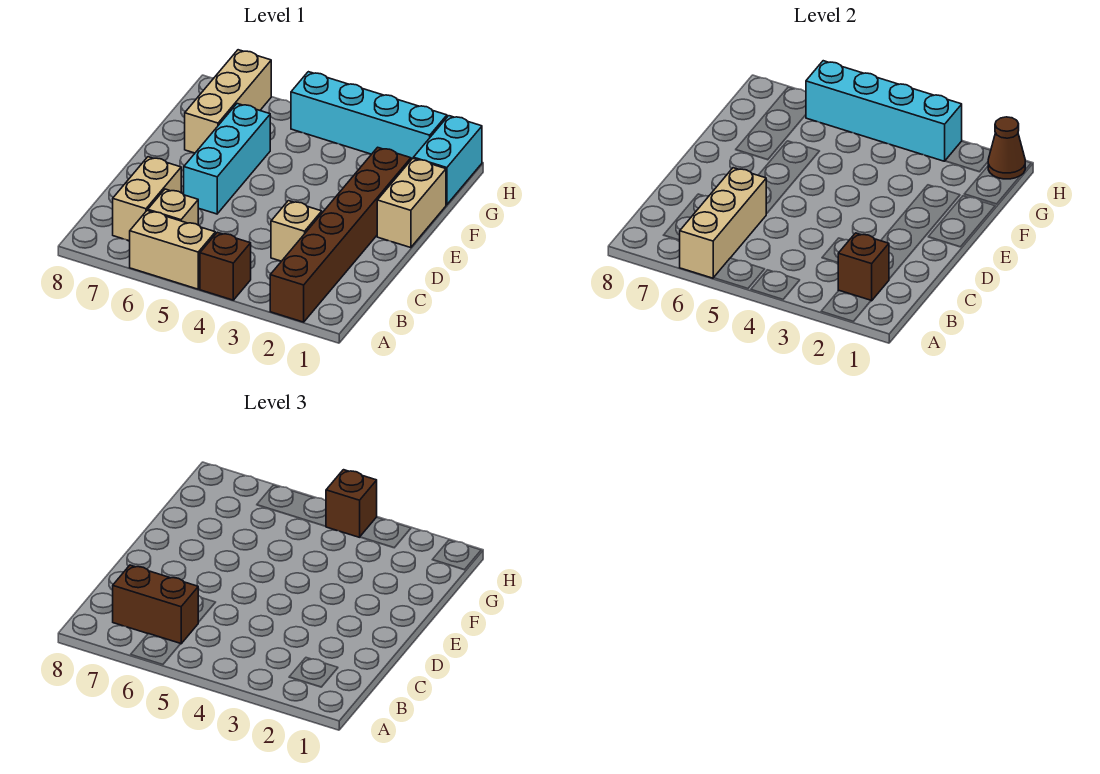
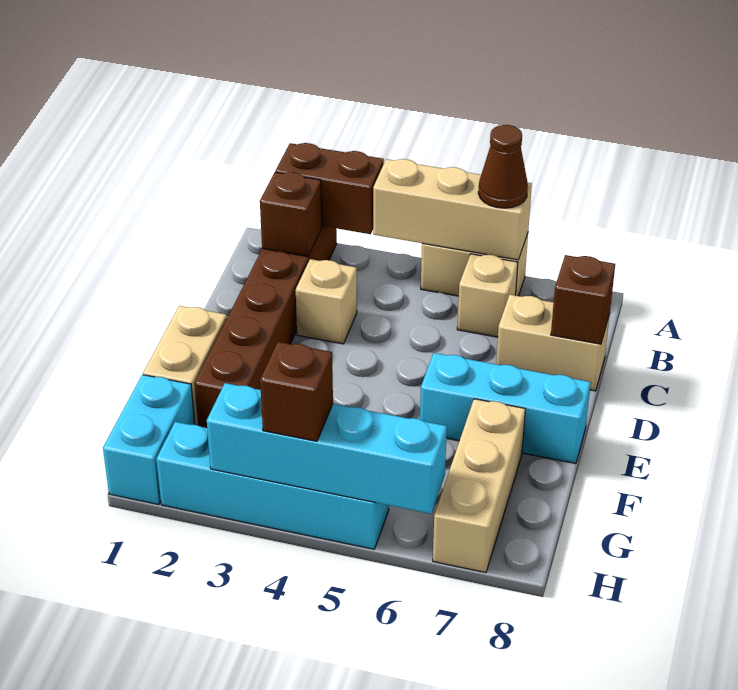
brown 1x1 brick [200,232,251,300] -> brown 1x1 brick moved to [551,255,615,344]
tan 1x3 brick [680,168,767,278] -> tan 1x3 brick turned to [373,159,532,260]
brown 1x2 brick [113,565,198,644] -> brown 1x2 brick moved to [275,143,384,234]
tan 1x2 brick [113,157,181,241] -> tan 1x2 brick turned to [496,295,610,391]
cyan 1x3 brick [184,104,270,214] -> cyan 1x3 brick turned to [420,353,591,463]
brown 1x1 cone [988,117,1025,179] -> brown 1x1 cone moved to [478,125,528,208]

